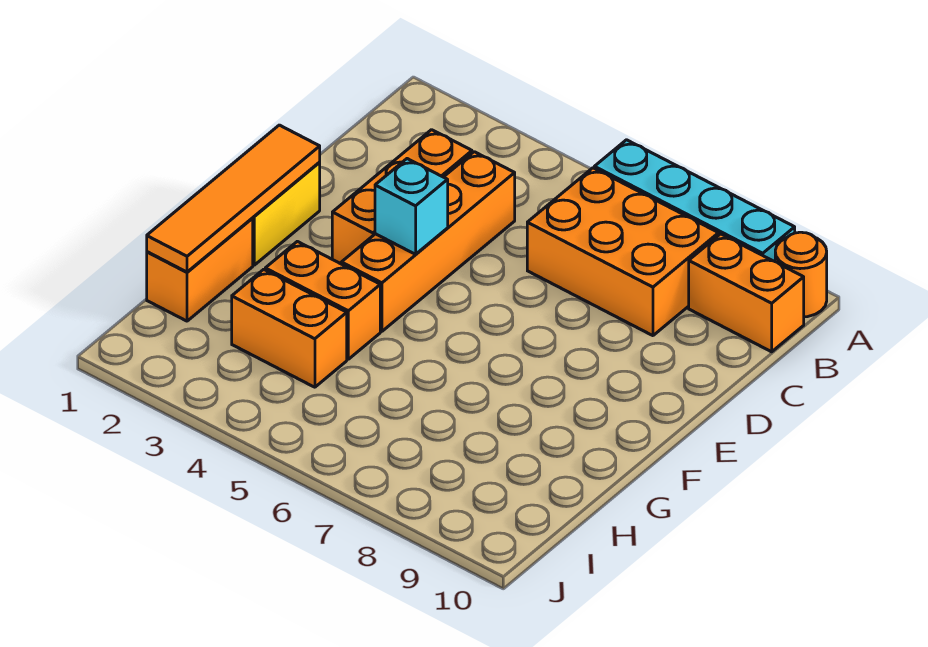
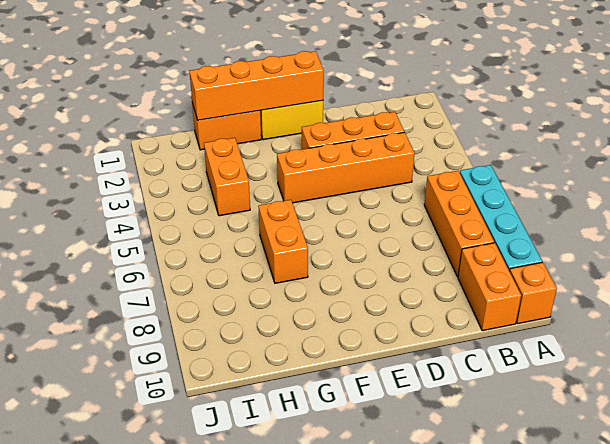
orange 1x1 round brick [775,232,827,317] -> orange 1x1 brick [509,262,557,324]
orange 2x3 brick [527,168,719,336] -> orange 1x3 brick [424,171,494,277]
orange 1x4 tile [147,125,320,272] -> orange 1x4 brick [189,51,324,120]
cyan 1x1 brick [375,159,448,254] -> none
orange 1x2 brick [265,241,380,359] -> orange 1x2 brick moved to [258,200,308,283]

